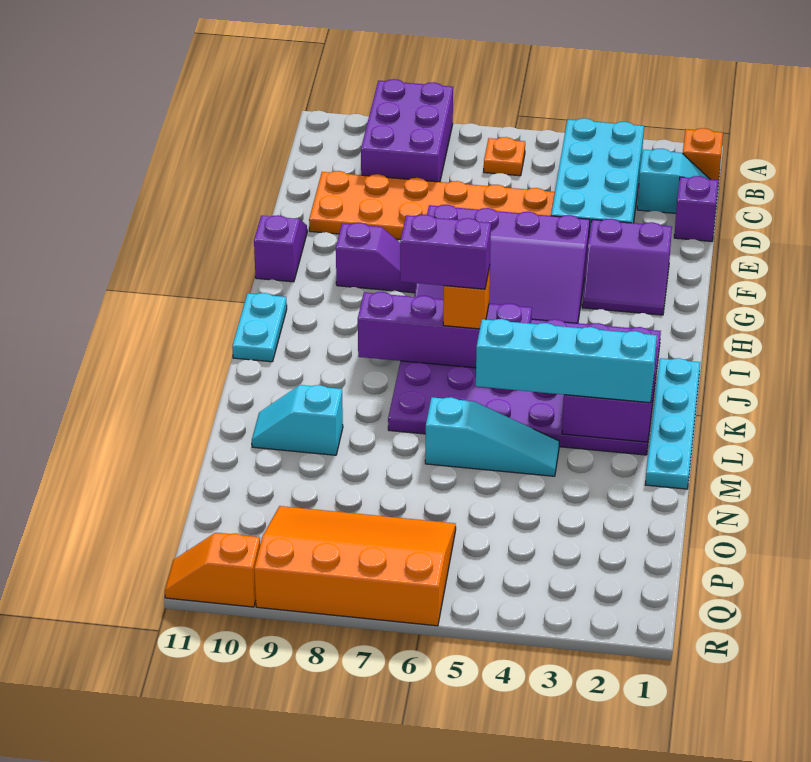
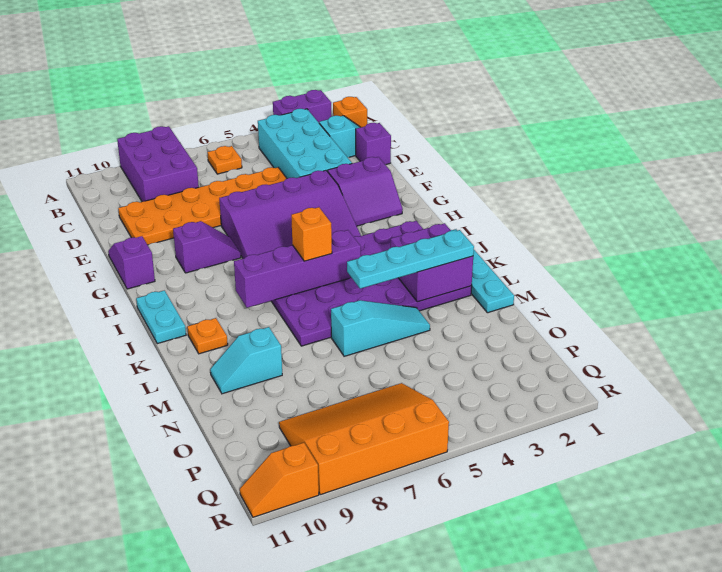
purple 1x2 brick [400,214,491,289] -> purple 1x2 brick moved to [273,90,332,123]
none -> orange 1x1 plate [187,318,228,354]
cyan 1x4 brick [476,319,657,403] -> cyan 1x4 plate [347,230,474,289]

